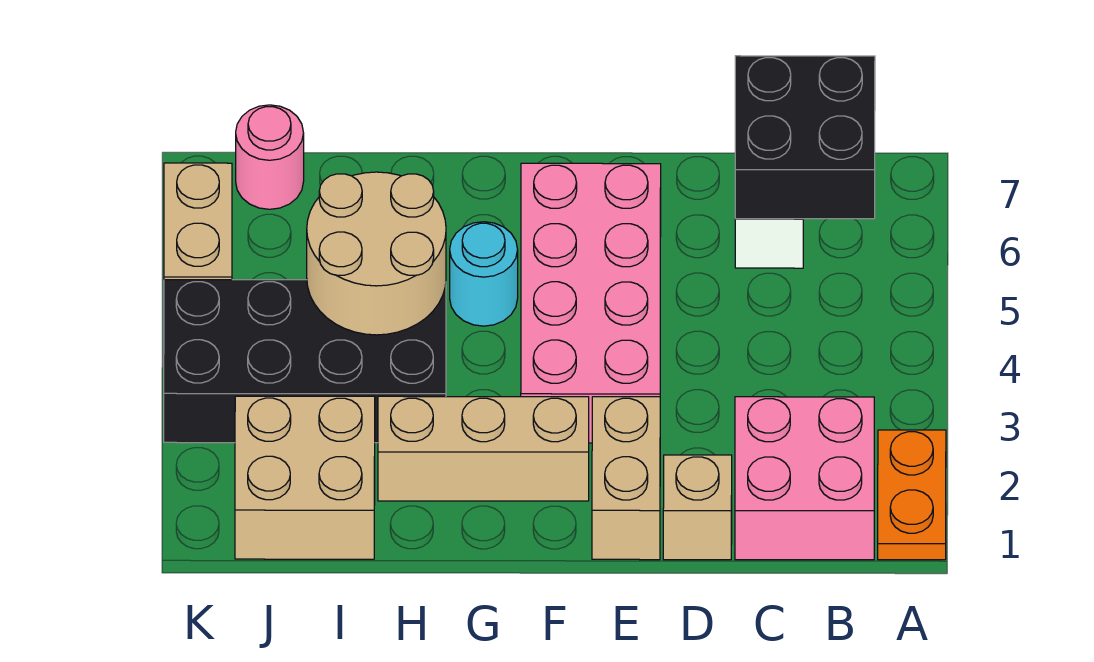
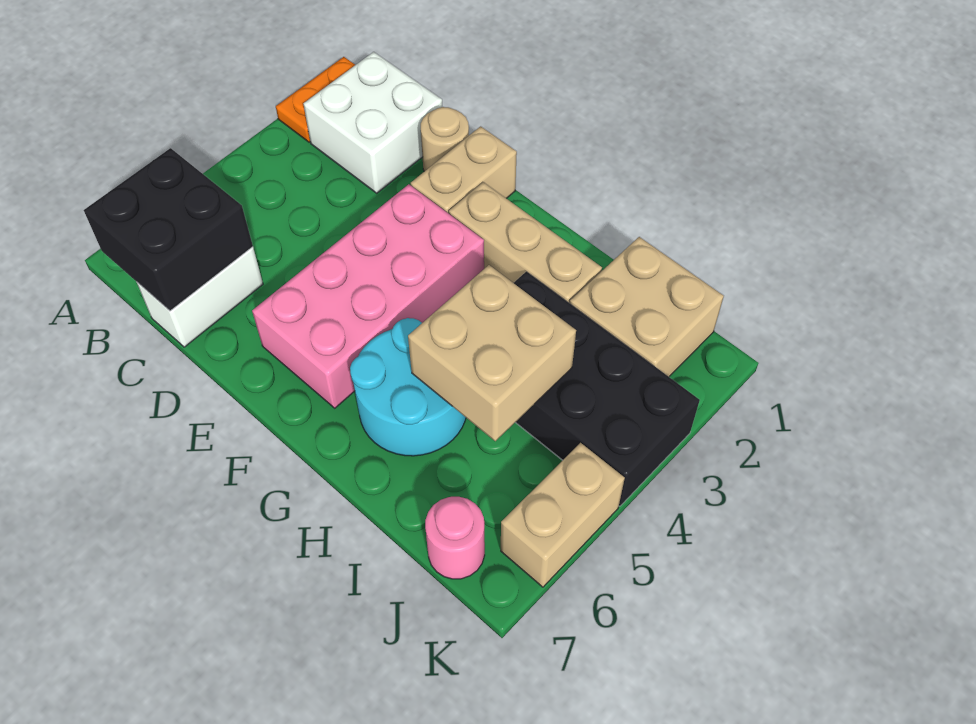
pink 2x2 brick [735,397,874,560] -> white 2x2 brick [304,52,442,193]
tan 1x1 brick [663,455,732,560] -> tan 1x1 round brick [421,107,469,171]
cyan 1x1 round brick [450,222,518,326] -> cyan 2x2 round brick [350,318,466,456]
tan 2x2 round brick [307,172,446,335] -> tan 2x2 brick [408,265,576,441]

